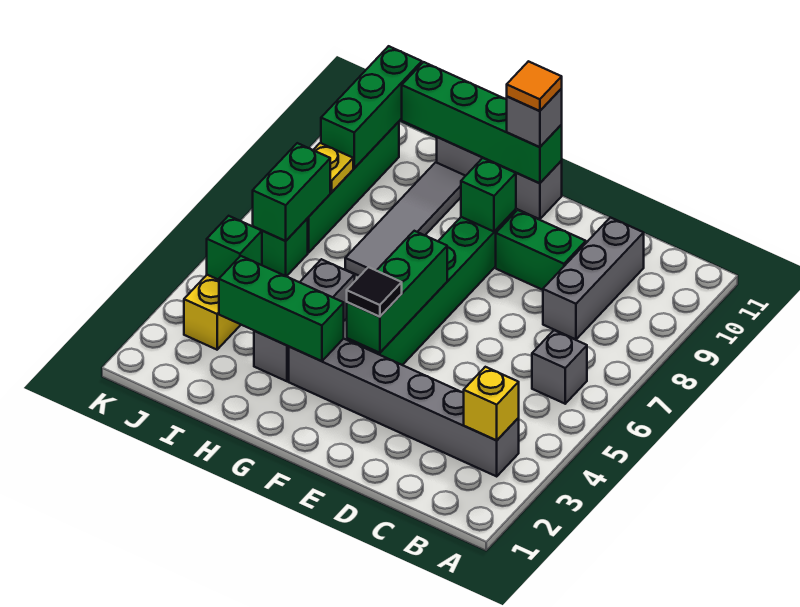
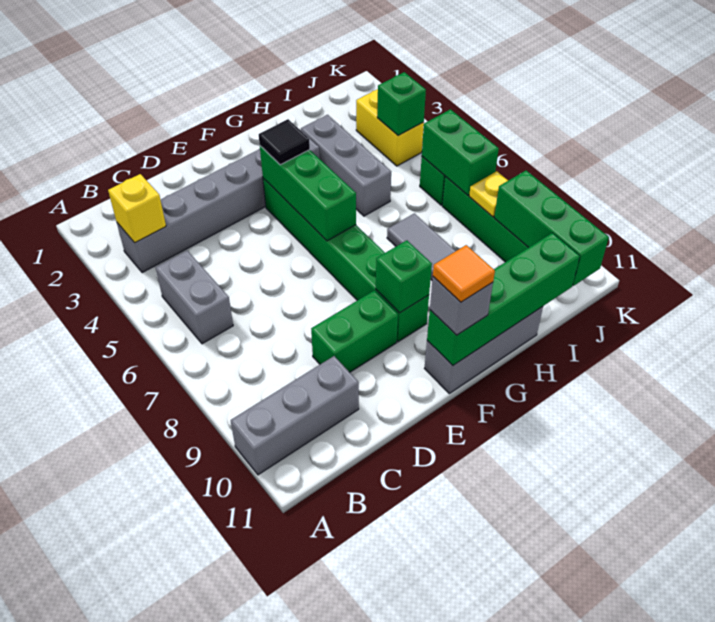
grey 1x1 brick [532,330,587,404] -> grey 1x2 brick [156,251,233,344]
grey 1x3 brick [543,217,644,339] -> grey 1x3 brick turned to [231,356,359,475]
green 1x3 brick [219,256,344,361] -> none

